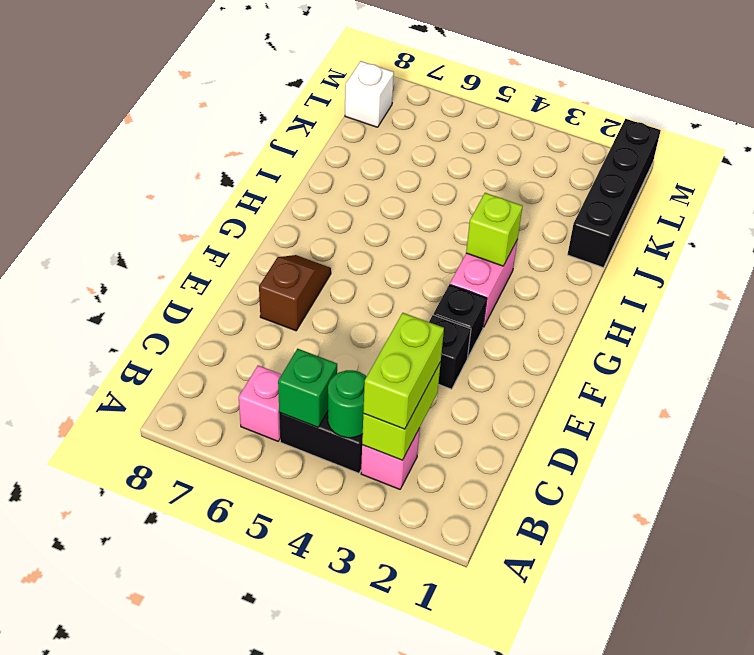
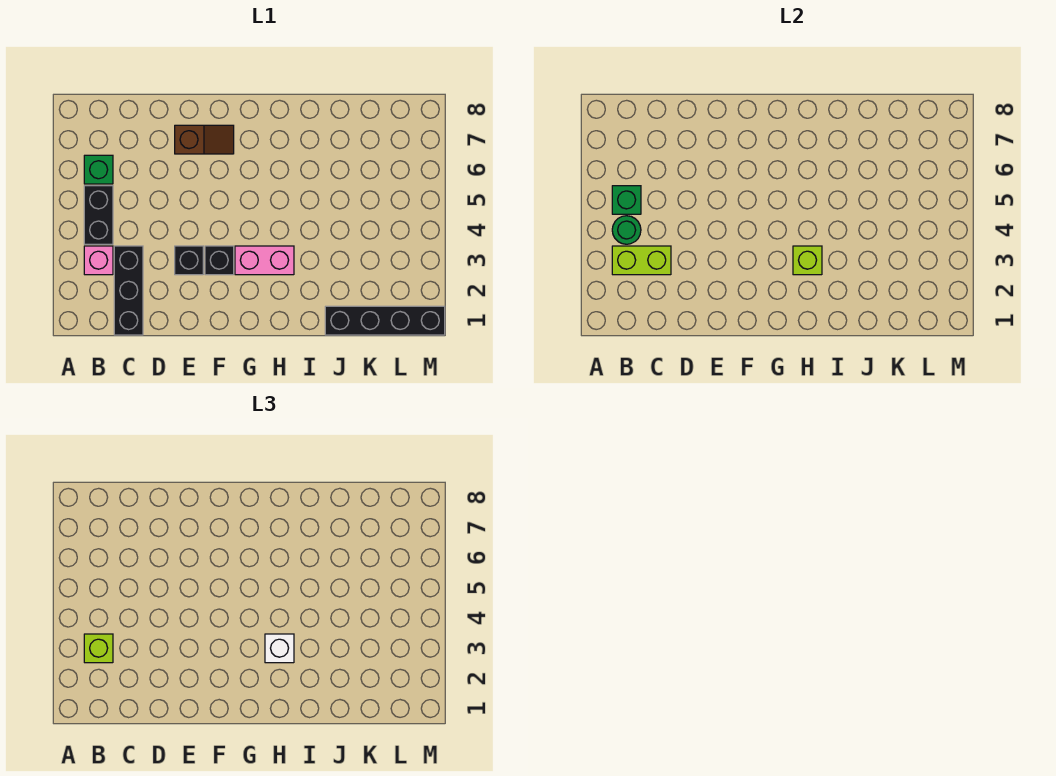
lime 1x2 brick [363,313,444,429] -> lime 1x1 brick [84,634,113,663]
pink 1x1 brick [239,365,282,441] -> green 1x1 brick [84,155,113,184]
none -> black 1x3 brick [114,246,143,335]
white 1x1 brick [345,61,394,127] -> white 1x1 brick moved to [265,634,294,663]

